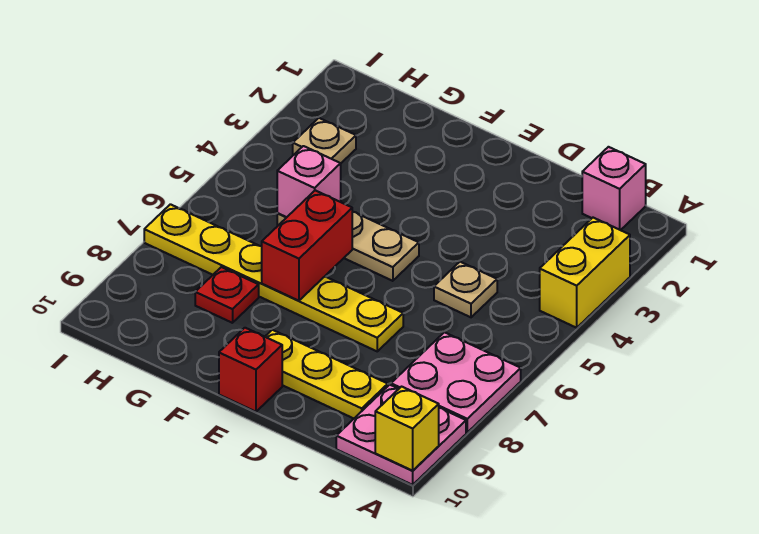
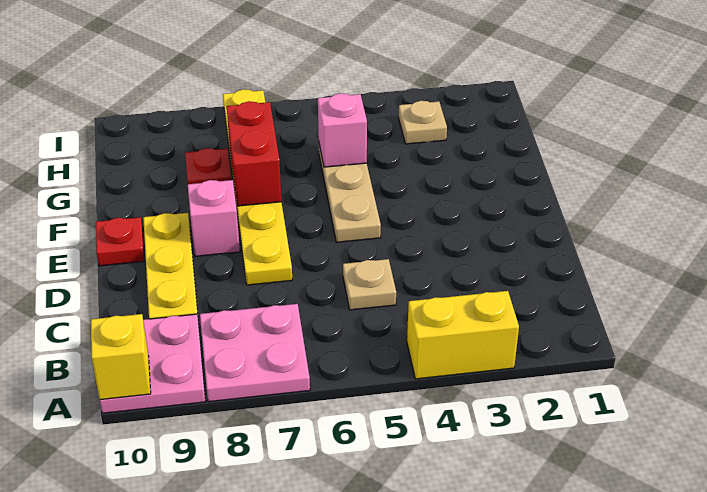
pink 1x1 brick [582,147,646,230] -> pink 1x1 brick moved to [188,180,240,256]
red 1x1 brick [219,328,282,412] -> red 1x1 plate [96,217,145,266]
red 1x2 brick [262,190,352,301] -> red 1x2 brick turned to [227,101,281,206]

